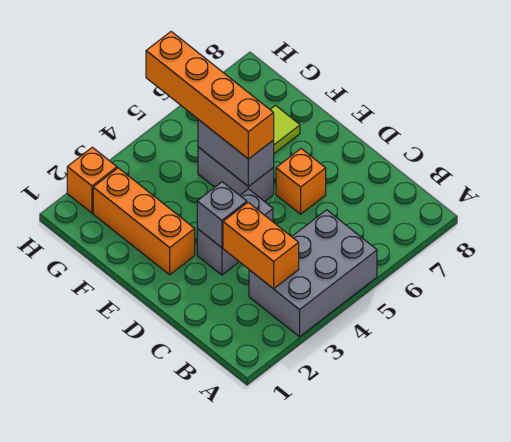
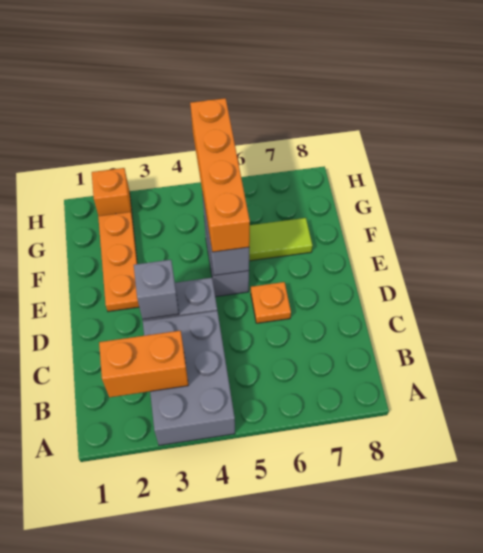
grey 2x3 brick [249,210,377,337] -> grey 2x3 brick turned to [143,311,235,445]
orange 1x2 brick [223,202,299,289] -> orange 1x2 brick turned to [99,331,188,397]
orange 1x1 brick [276,149,326,214] -> orange 1x1 plate [251,282,291,323]
orange 1x3 brick [93,168,195,275] -> orange 1x3 plate [98,212,139,312]

